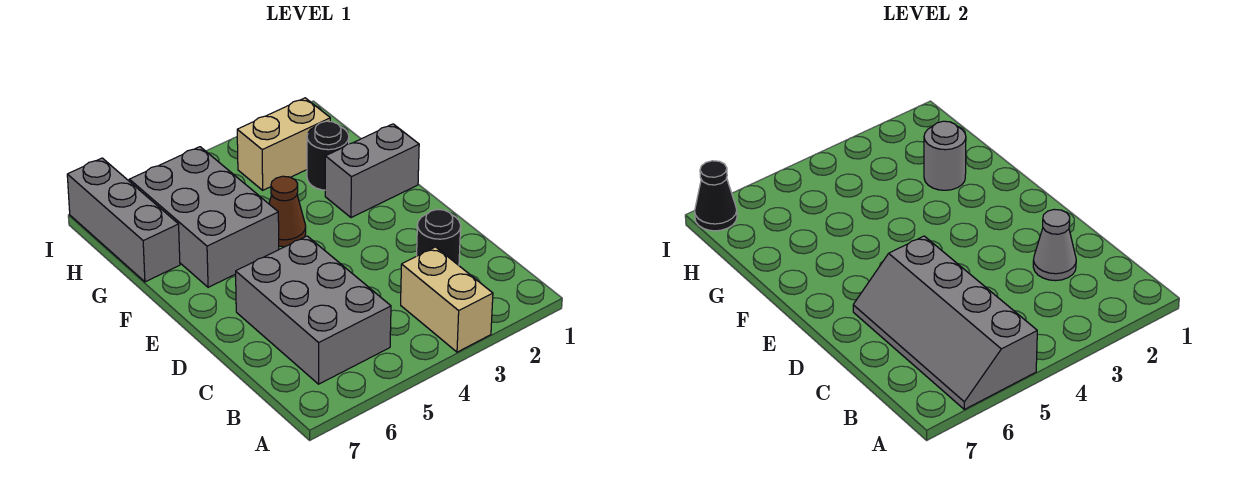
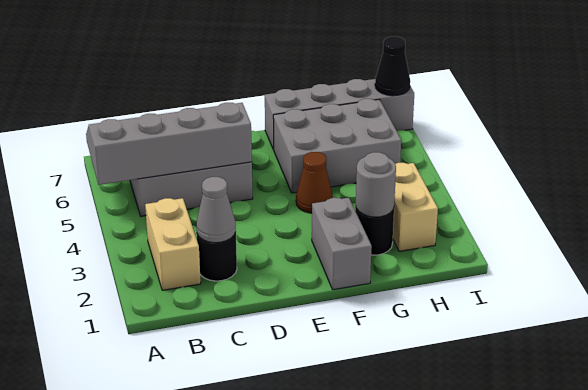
tan 1x2 brick [401,247,493,352] -> tan 1x2 brick turned to [145,198,201,290]
grey 1x3 brick [67,158,180,282] -> grey 1x4 brick [265,79,414,150]

